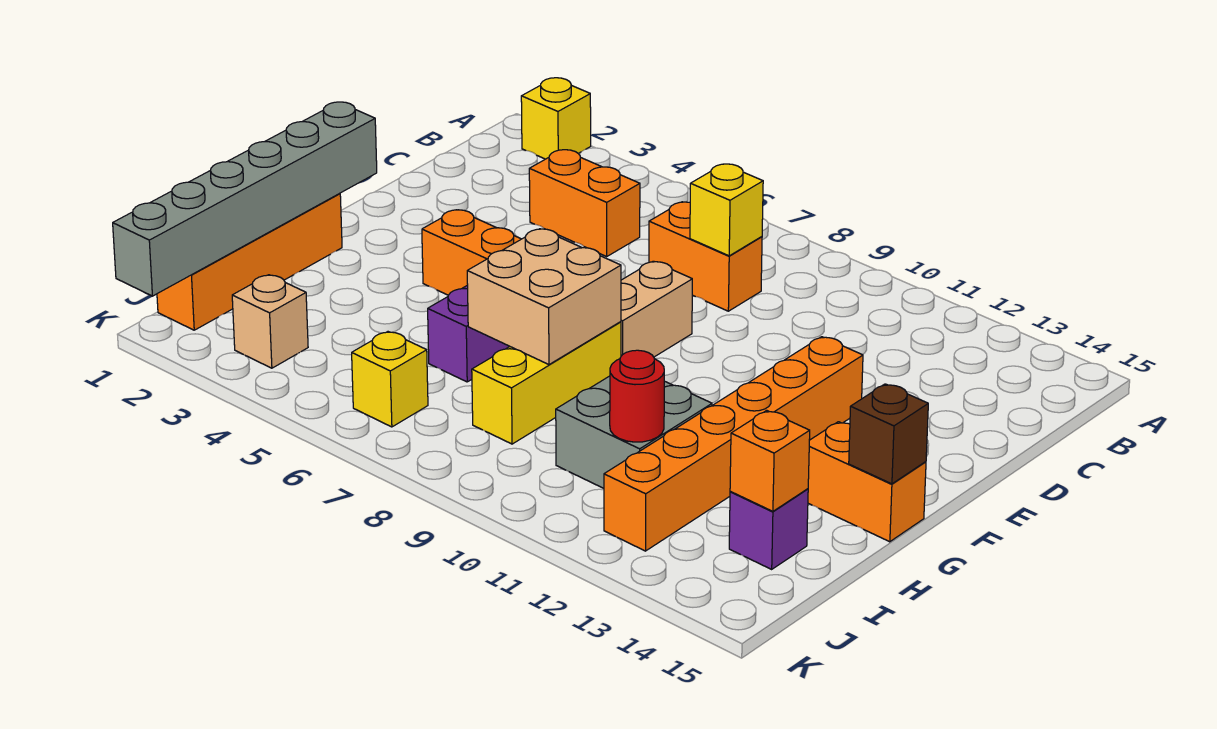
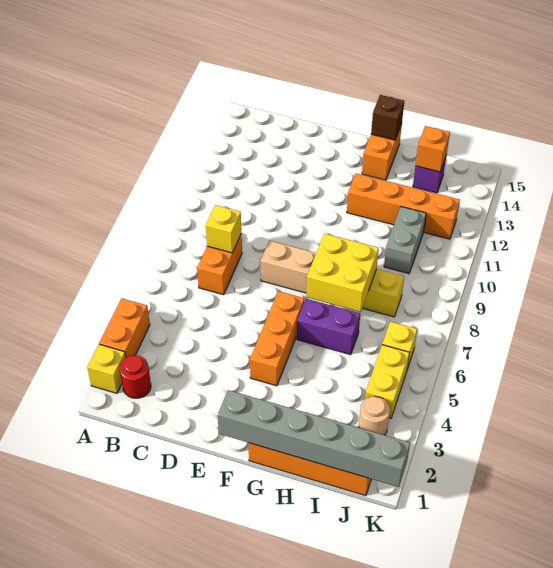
orange 1x2 brick [529,150,640,256] -> orange 1x2 brick moved to [99,298,150,357]
orange 1x6 brick [604,337,863,551] -> orange 1x4 brick [347,174,460,239]
tan 2x2 brick [467,229,621,365] -> yellow 2x2 brick [306,234,379,312]
grey 2x2 brick [556,376,712,488] -> grey 1x2 brick [384,207,426,274]
red 1x1 round brick [610,350,664,442] -> red 1x1 round brick moved to [120,355,151,398]
tan 1x1 brick [232,275,308,368] -> tan 1x1 round brick [359,397,390,435]
none -> yellow 1x2 brick [365,345,410,418]

